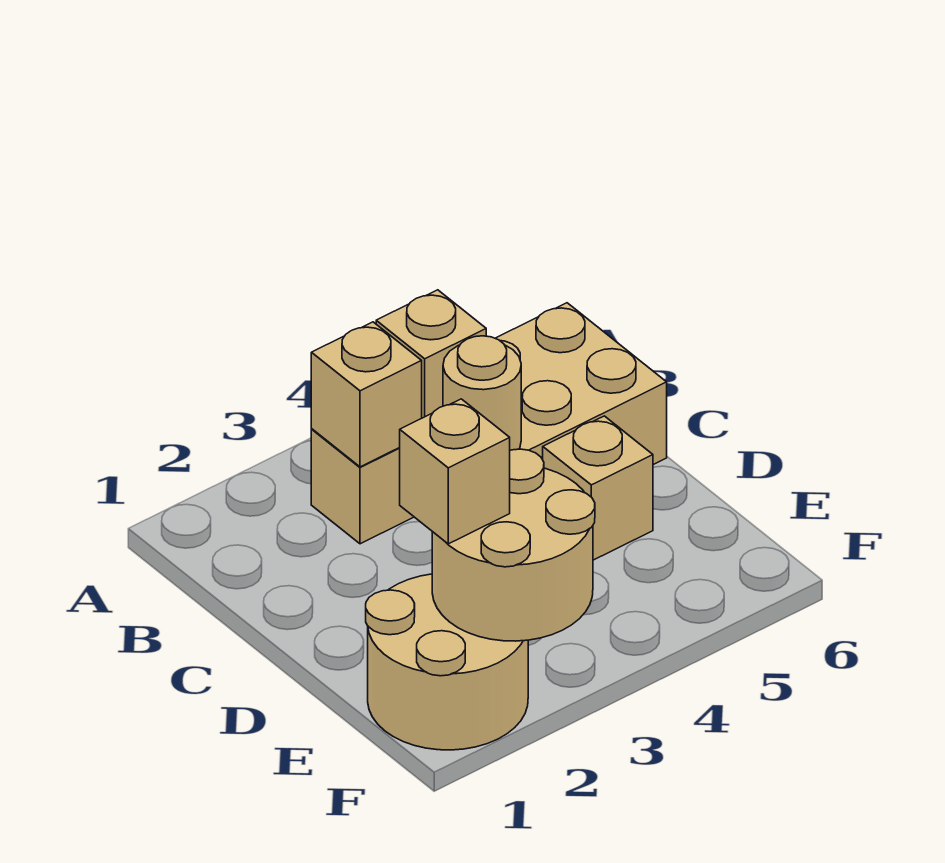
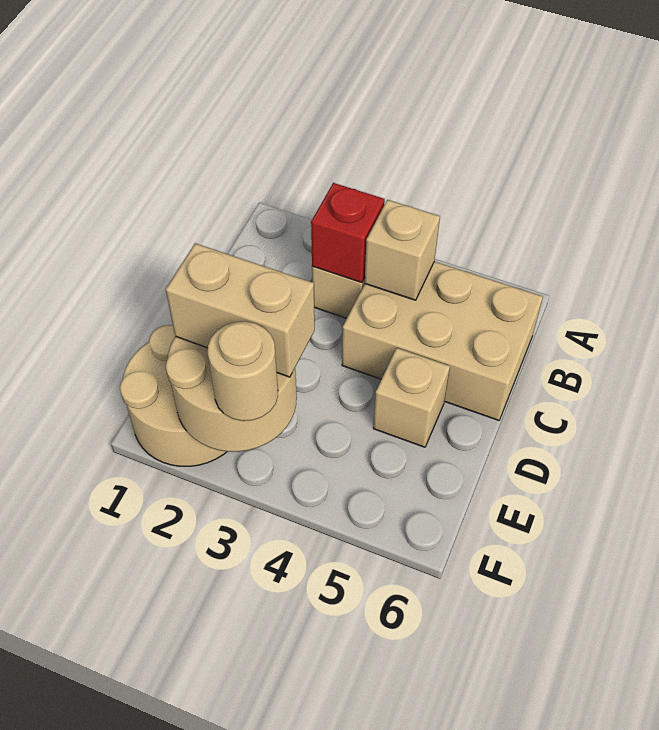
tan 1x1 brick [311,322,422,467] -> red 1x1 brick [311,183,385,283]
tan 1x1 round brick [443,336,521,450] -> tan 1x1 round brick moved to [208,321,278,421]
tan 1x1 brick [400,399,510,544] -> tan 1x2 brick [166,243,315,377]

